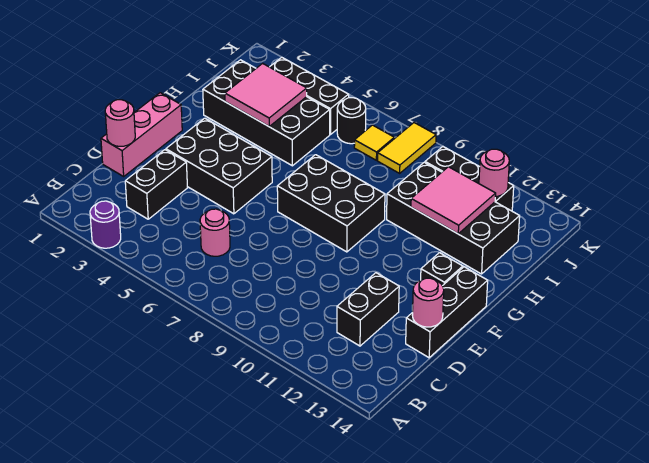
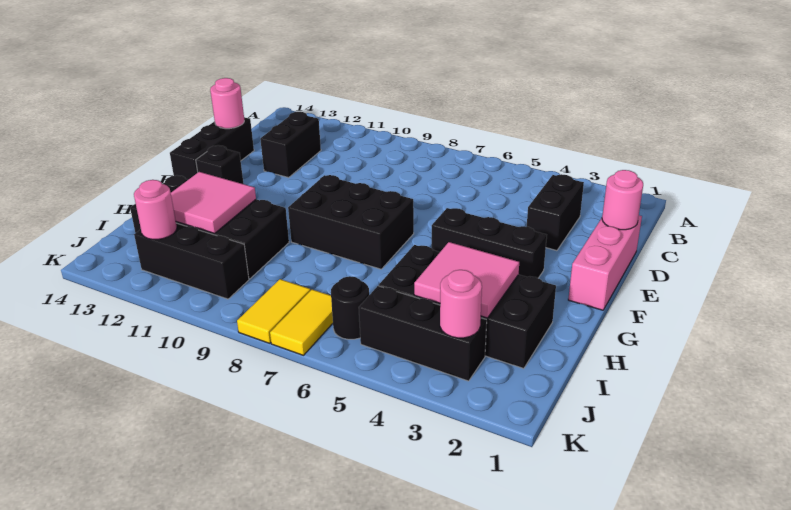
purple 1x1 round brick [90,201,121,248] -> none
pink 1x1 round brick [200,209,230,256] -> pink 1x1 round brick moved to [440,270,482,338]
black 2x3 brick [166,118,272,214] -> black 1x3 brick [432,208,547,278]
yellow 1x1 tile [354,125,394,160] -> yellow 1x2 tile [270,290,333,355]

